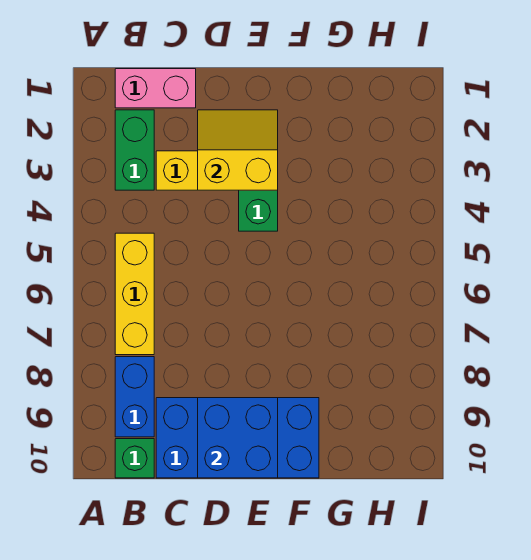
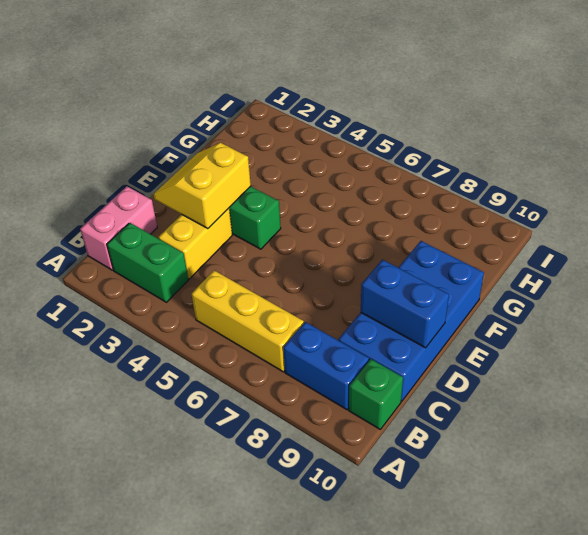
blue 2x2 brick [198,398,278,478] -> blue 1x2 brick [361,260,449,348]

